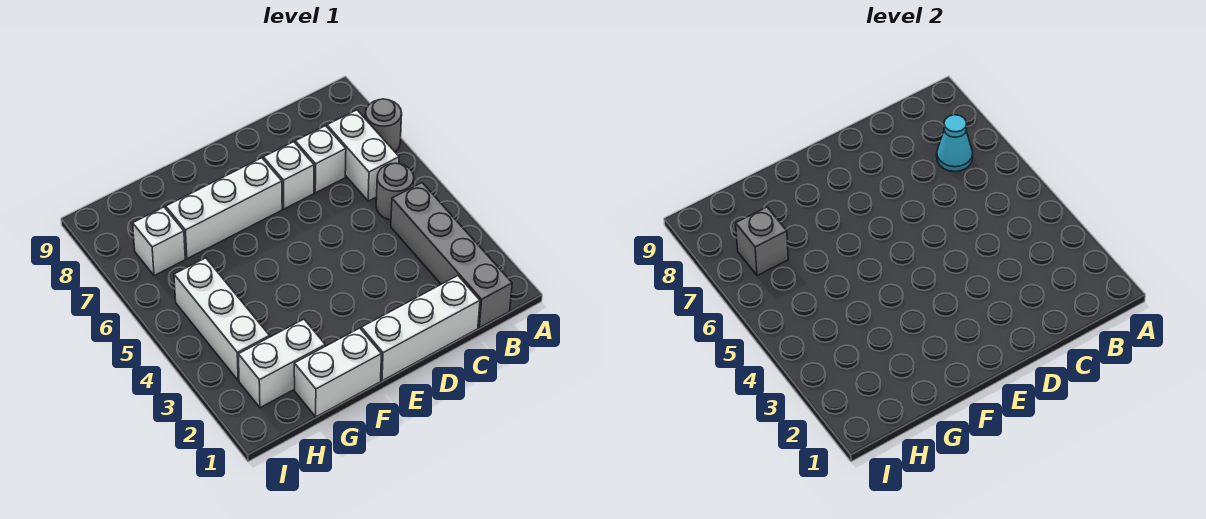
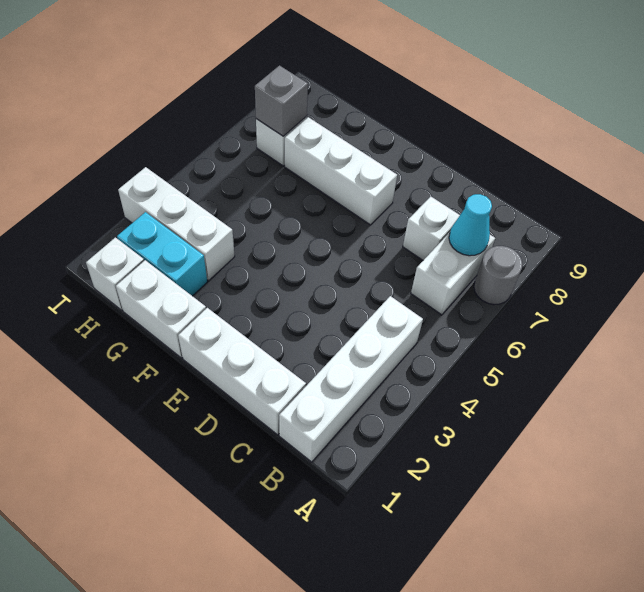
grey 1x4 brick [391,183,512,328] -> white 1x4 brick [279,296,423,462]
grey 1x1 round brick [376,163,414,220] -> none
white 1x1 brick [263,142,314,209] -> white 1x1 brick moved to [86,238,144,310]
white 1x2 brick [238,319,325,408] -> cyan 1x2 brick [117,212,207,296]
white 1x3 brick [174,258,270,380] -> white 1x3 brick turned to [118,167,235,281]

